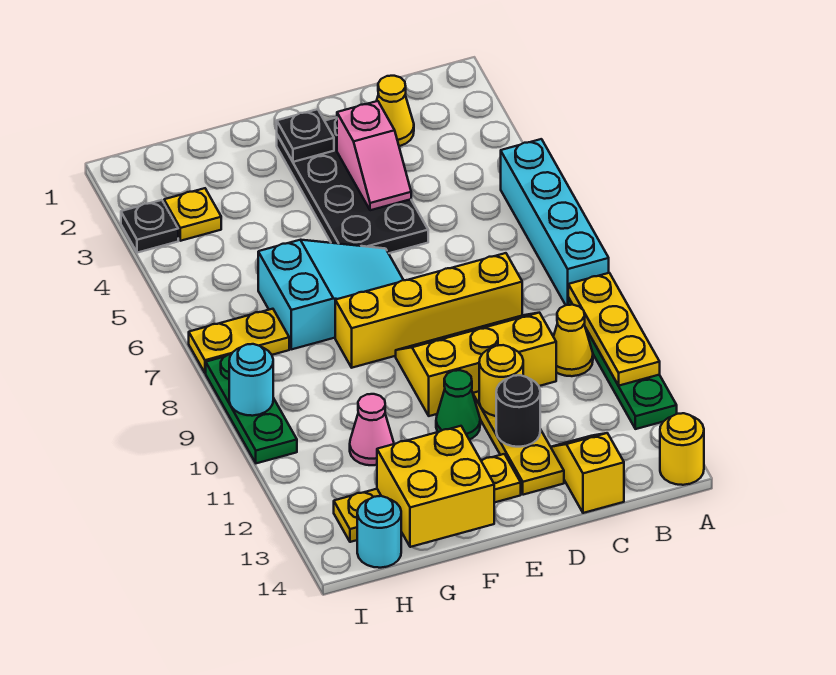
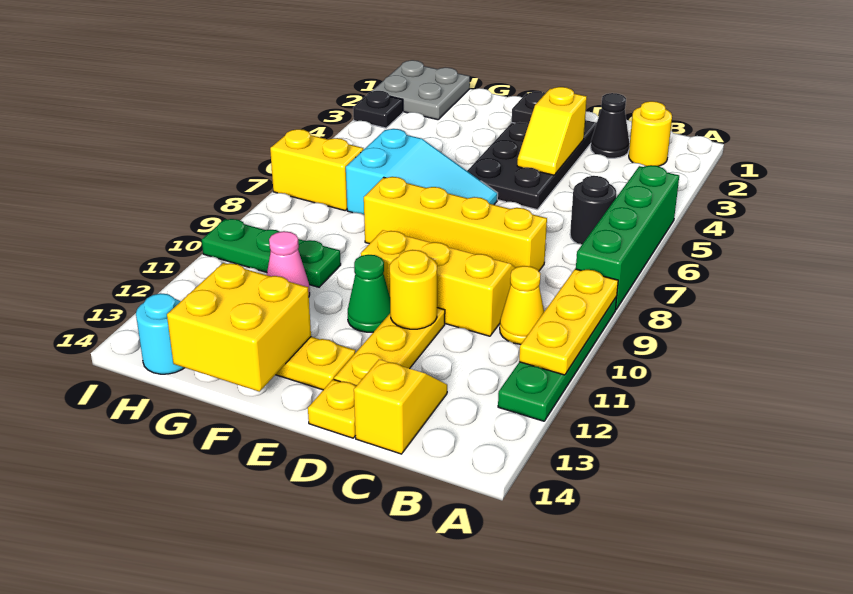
cyan 1x4 brick [501,139,609,305] -> green 1x4 brick [576,165,679,310]
yellow 1x1 round brick [660,413,704,485] -> yellow 1x1 round brick moved to [629,101,672,166]
yellow 1x1 cone [377,76,414,146] -> black 1x1 cone [591,93,630,158]
pink 1x2 slope [337,101,411,210] -> yellow 1x2 slope [517,87,587,175]
black 1x1 round brick [496,375,540,447] -> black 1x1 round brick moved to [570,176,616,244]
none -> grey 2x2 plate [372,60,470,120]
yellow 1x1 plate [164,188,221,241] -> yellow 1x1 plate moved to [308,379,356,438]
yellow 1x2 plate [189,309,289,373] -> yellow 1x2 brick [270,129,364,210]
green 1x3 plate [206,354,297,463] -> green 1x3 plate turned to [202,219,341,287]
cyan 1x1 round brick [229,344,273,416] -> none

